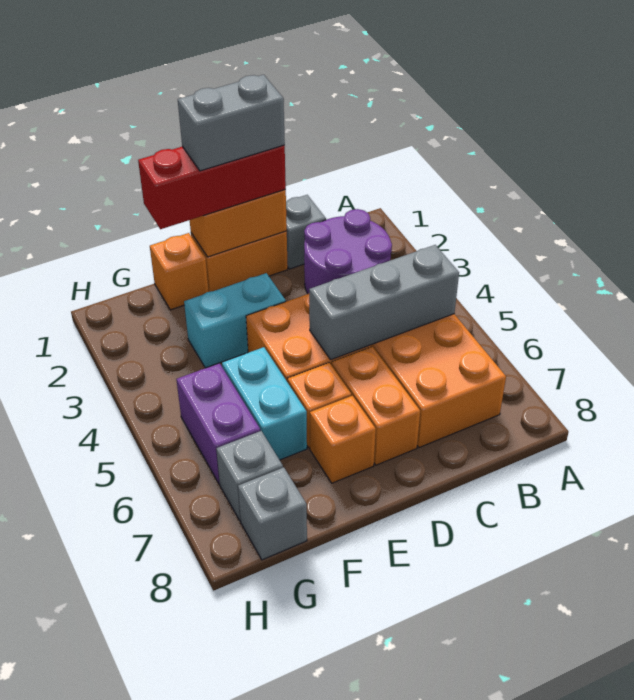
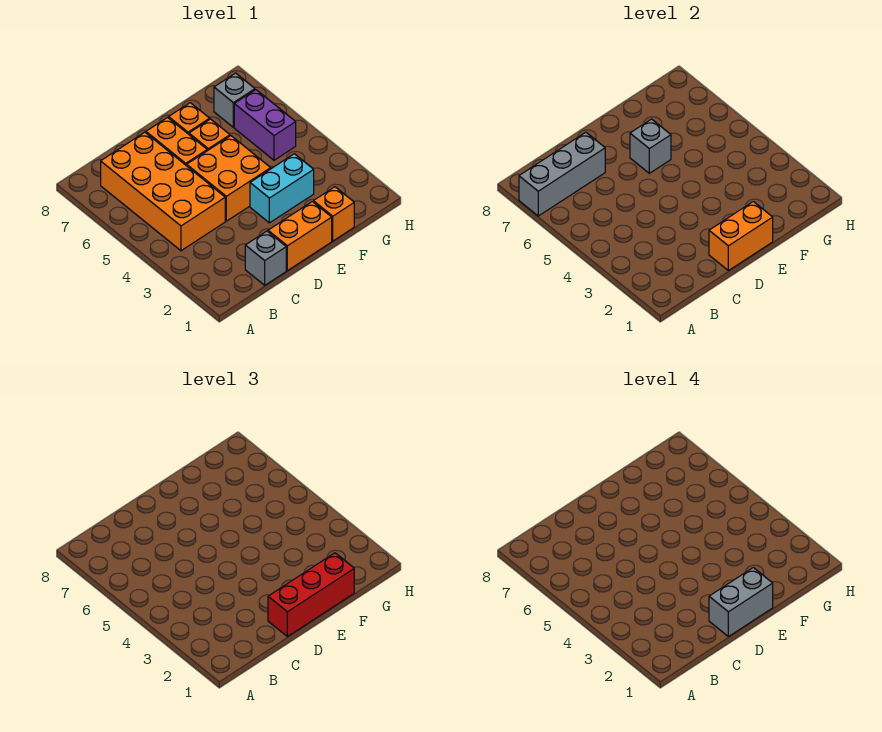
purple 2x2 round brick [304,209,392,294] -> none
grey 1x3 brick [309,245,459,359] -> grey 1x3 brick moved to [519,132,605,216]
cyan 1x2 brick [222,347,307,460] -> none
grey 1x1 brick [238,467,307,560] -> grey 1x1 brick moved to [630,119,671,173]

